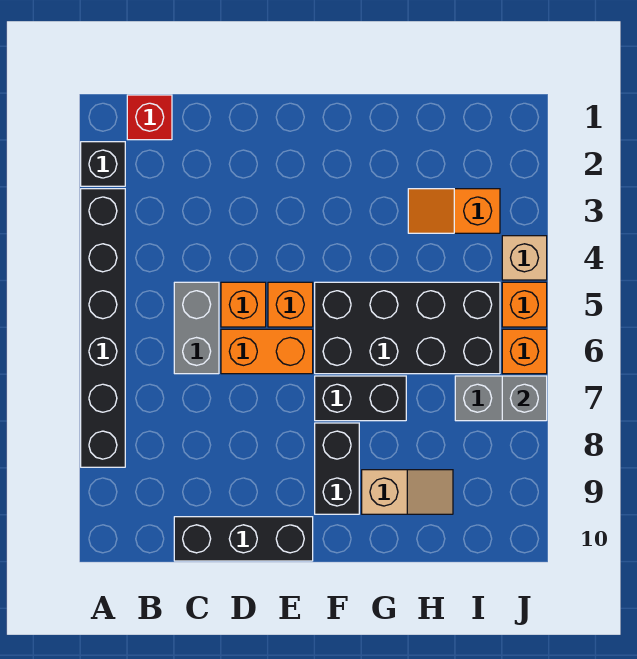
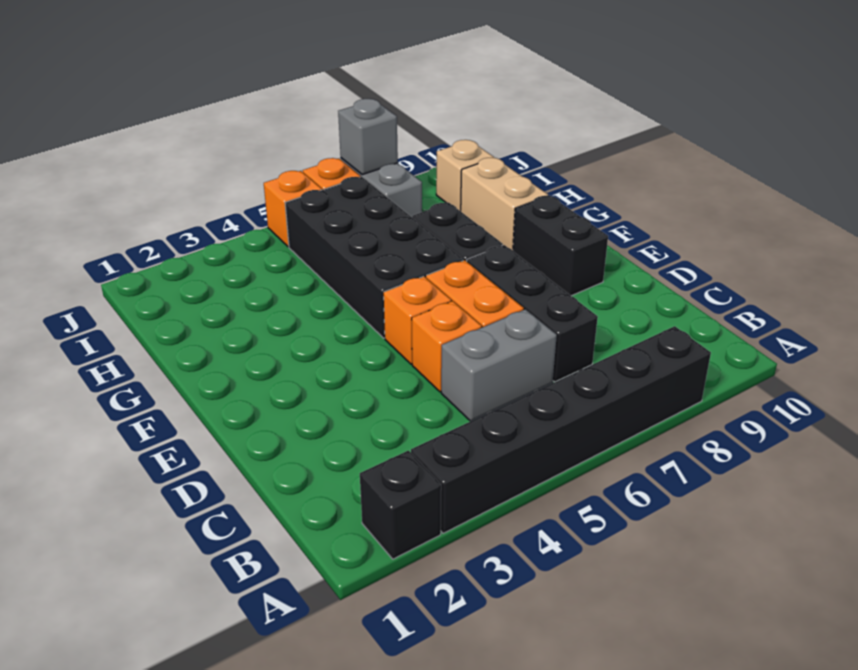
red 1x1 brick [127,95,172,140] -> none
black 1x3 brick [174,517,313,561] -> black 1x3 brick moved to [467,245,598,382]
black 1x2 brick [315,423,359,514] -> black 1x2 brick turned to [513,196,608,296]
tan 1x2 slope [362,470,453,514] -> tan 1x2 brick [461,158,548,250]
orange 1x2 slope [408,189,500,233] -> none
tan 1x1 brick [502,236,547,280] -> tan 1x1 brick moved to [436,140,494,211]

